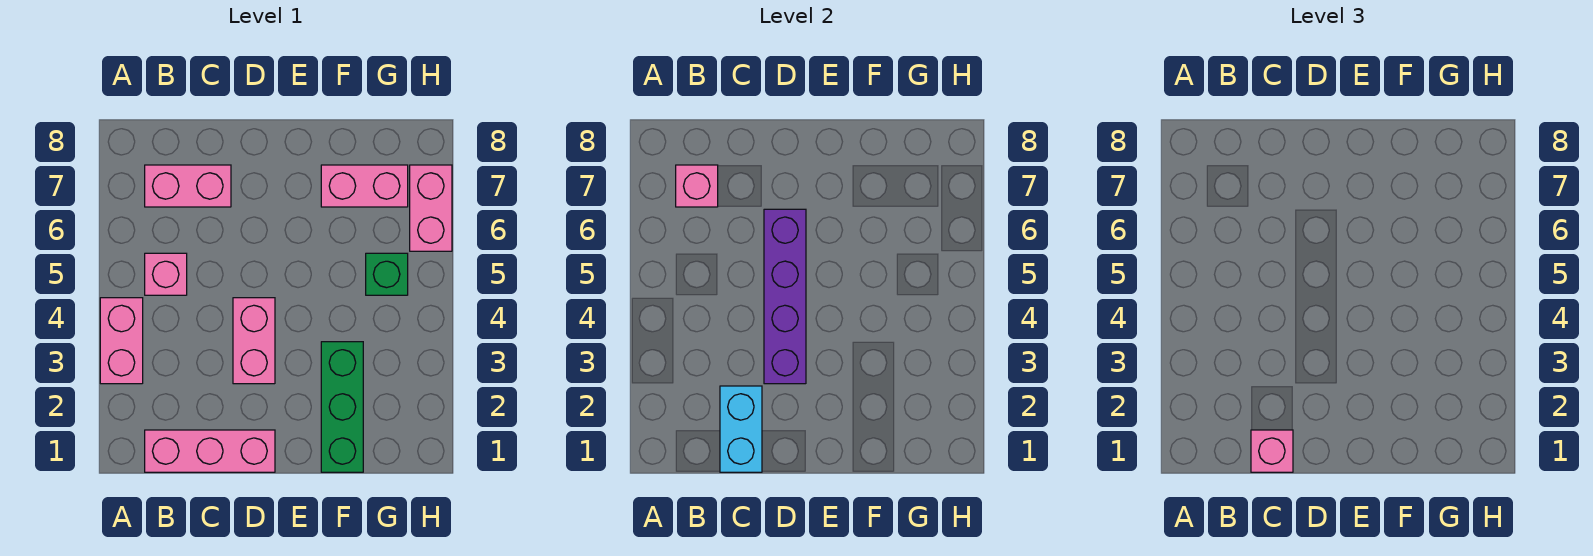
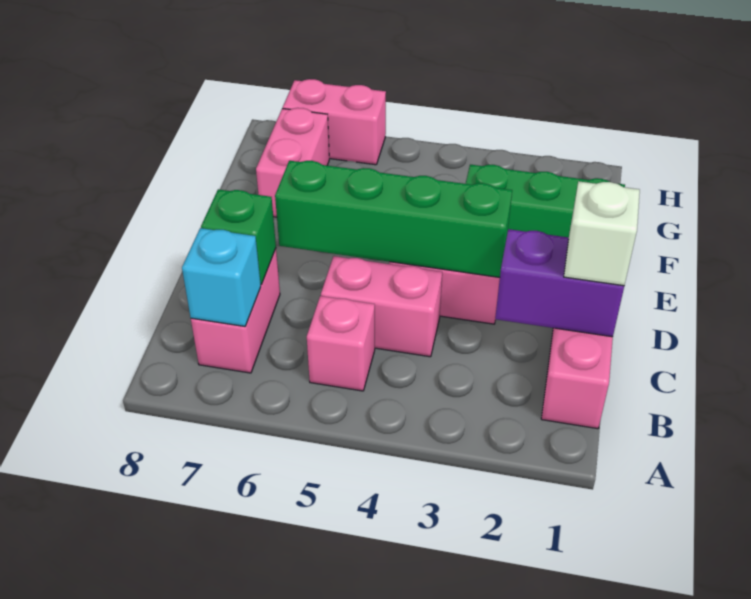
pink 1x2 brick [100,298,143,384] -> pink 1x2 brick moved to [321,256,442,357]
pink 1x1 brick [676,165,718,207] -> cyan 1x1 brick [182,228,261,326]
cyan 1x2 brick [720,386,762,472] -> purple 1x2 brick [495,229,624,337]
pink 1x1 brick [1251,430,1293,472] -> white 1x1 brick [564,181,640,286]
purple 1x4 brick [764,209,806,384] -> green 1x4 brick [275,161,512,277]
green 1x1 brick [366,253,408,295] -> green 1x1 brick moved to [201,189,276,285]

